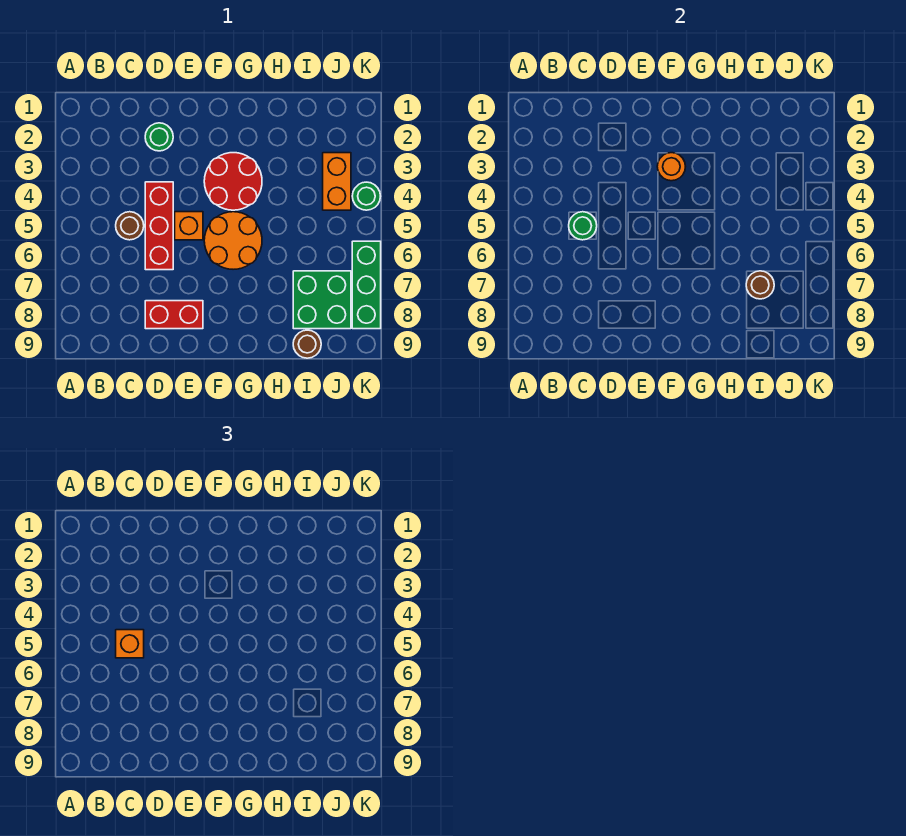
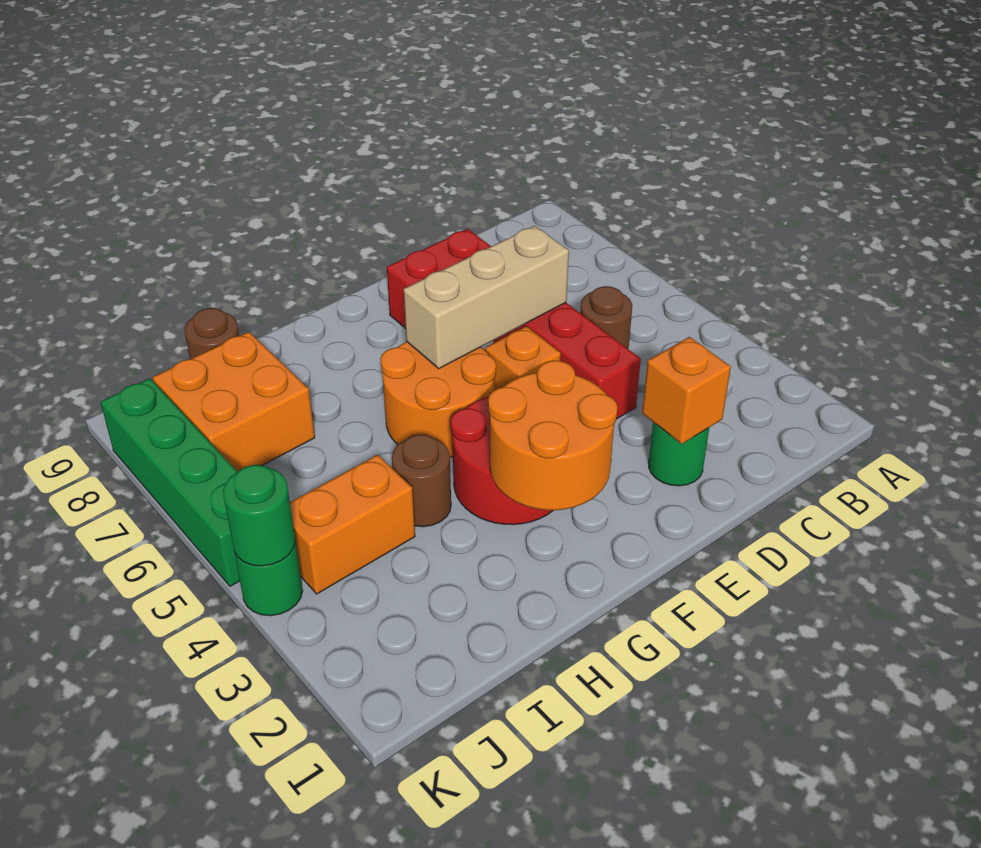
green 1x1 round brick [569,212,597,240] -> green 1x1 round brick moved to [223,465,295,566]
orange 1x1 brick [116,630,144,658] -> orange 1x1 brick moved to [642,337,731,444]
none -> tan 1x3 brick [404,226,569,368]
orange 1x1 round brick [657,153,686,181] -> orange 2x2 round brick [488,361,617,510]
green 2x2 brick [293,271,351,329] -> orange 2x2 brick [153,332,315,472]
brown 1x1 round brick [746,271,774,299] -> brown 1x1 round brick moved to [392,435,451,527]
orange 1x2 brick [323,153,351,210] -> orange 1x2 brick turned to [290,455,415,594]
green 1x3 brick [352,241,381,329] -> green 1x4 brick [101,378,240,586]

